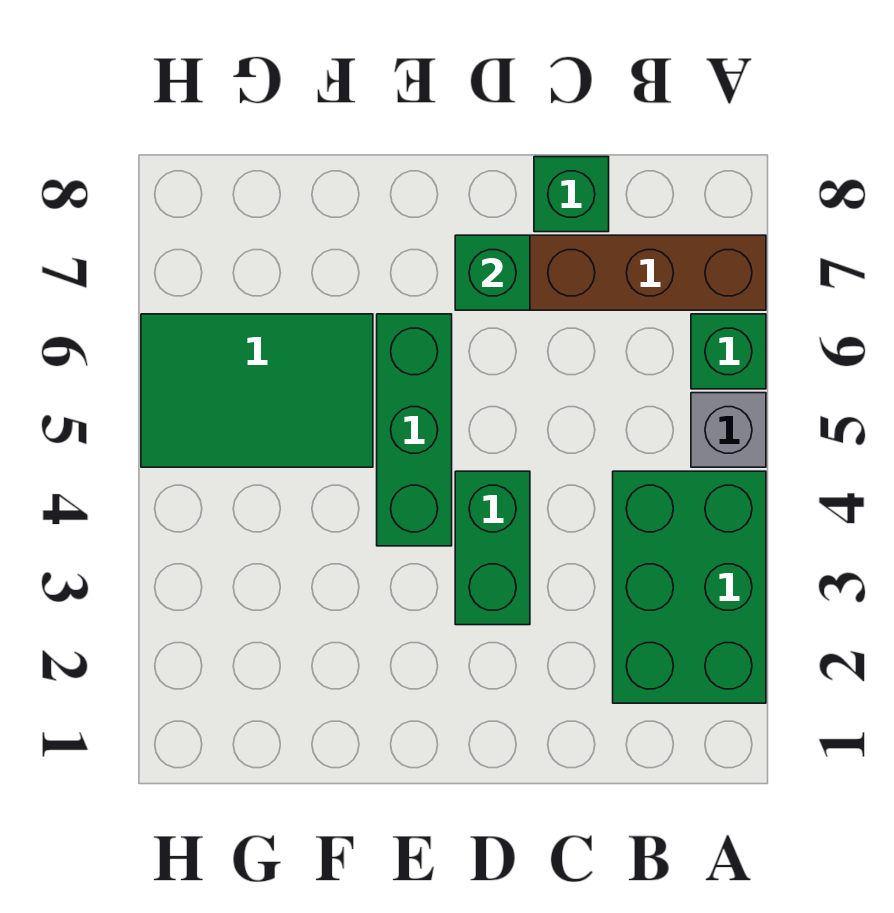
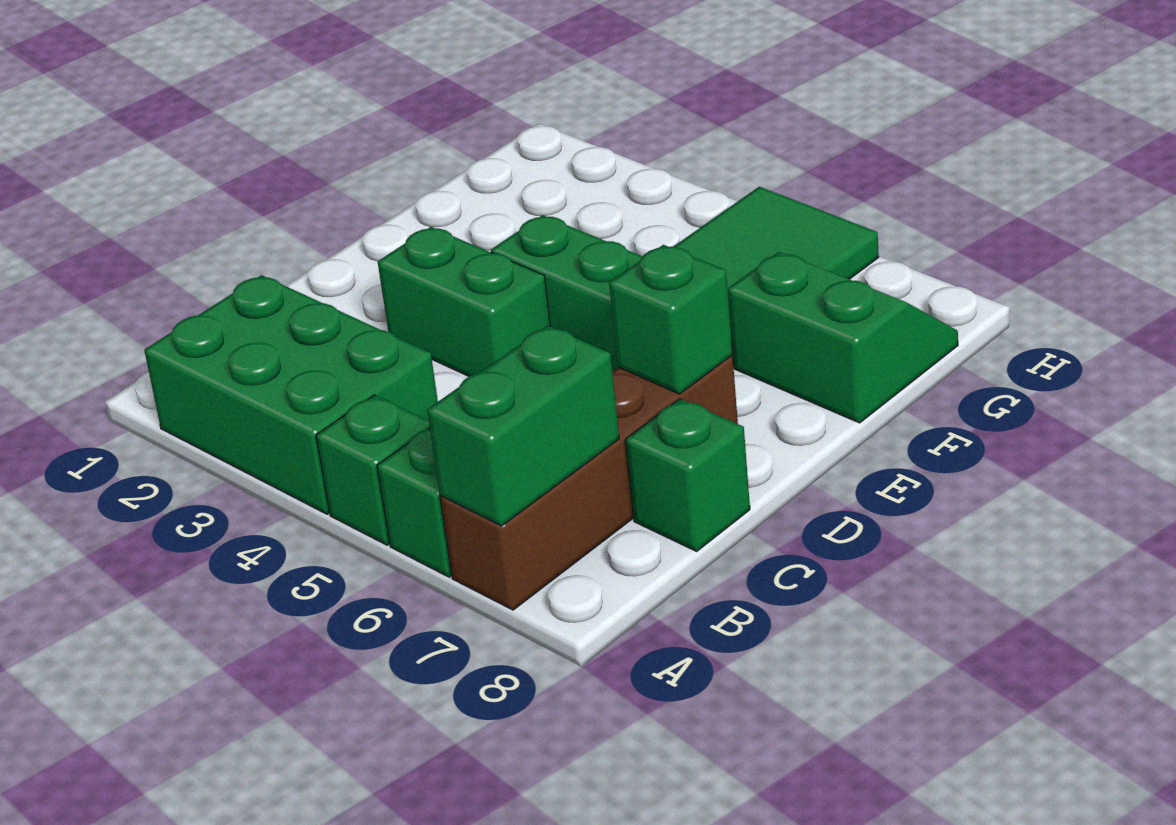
grey 1x1 brick [691,393,766,467] -> green 1x1 brick [316,395,430,545]
none -> green 1x2 brick [427,326,619,526]
none -> green 2x2 slope [728,252,958,423]

